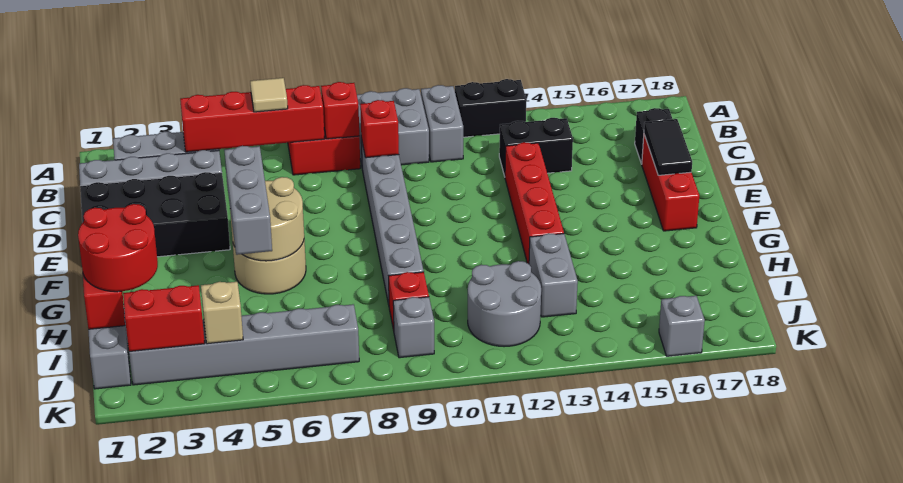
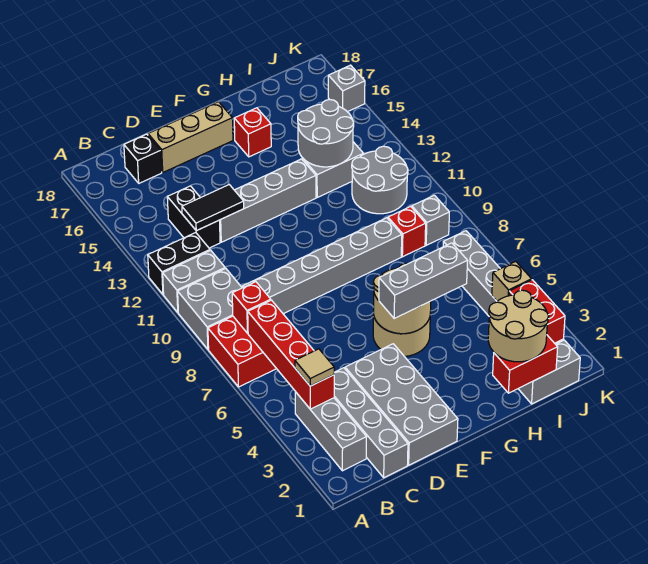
black 1x2 brick [455,79,526,137] -> black 1x2 brick turned to [148,233,210,294]
tan 1x1 tile [250,78,288,112] -> tan 1x1 tile moved to [295,349,334,386]
red 1x1 brick [360,100,399,158] -> red 1x1 brick moved to [234,108,271,157]
black 2x4 brick [80,172,230,257] -> grey 2x4 brick [345,344,458,465]
red 1x4 brick [505,142,564,264] -> grey 1x4 brick [220,159,316,242]
red 1x3 brick [642,135,699,231] -> tan 1x3 brick [148,102,233,172]
black 1x2 tile [644,119,692,175] -> black 1x2 tile moved to [182,185,244,231]
red 2x2 round brick [78,204,158,292] -> tan 2x2 round brick [488,290,549,362]
none -> grey 2x2 round brick [298,100,354,167]

